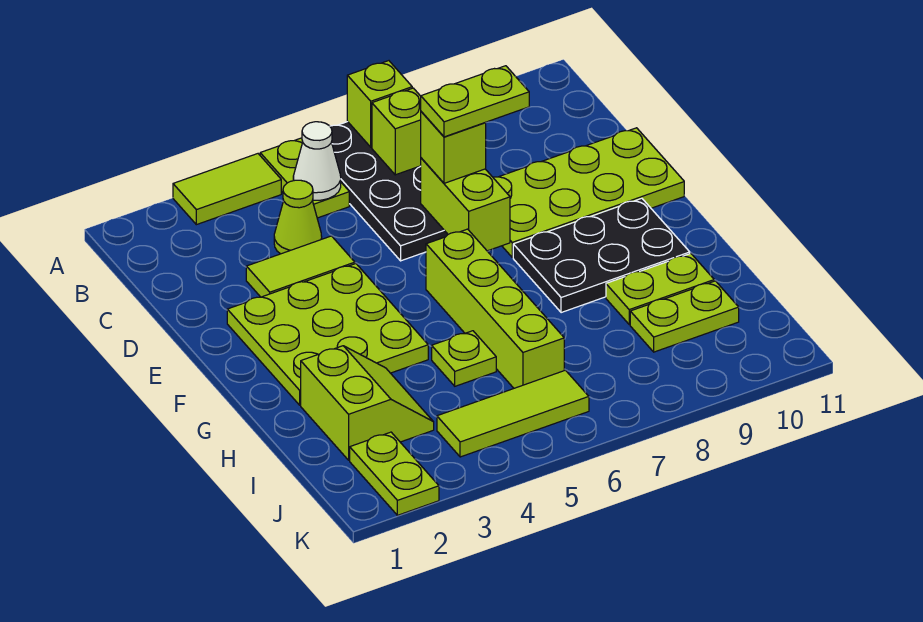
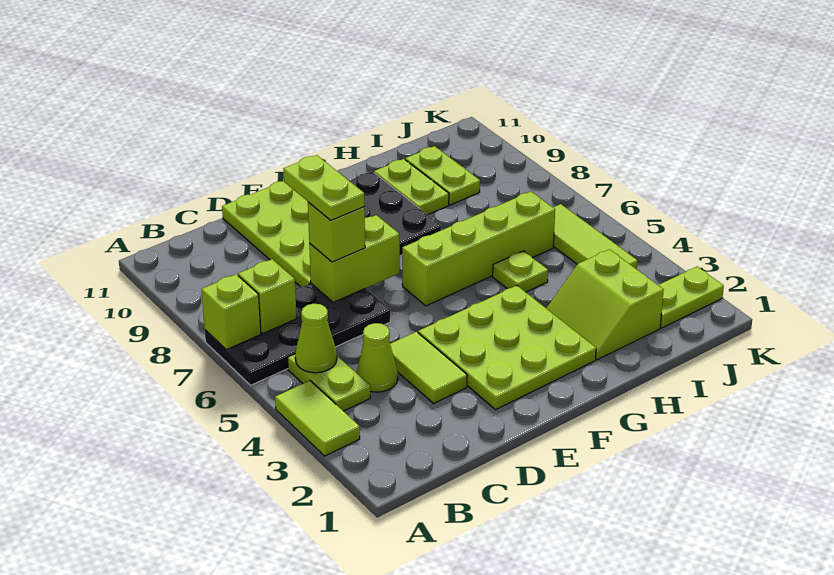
lime 1x2 plate [260,138,349,218] -> lime 1x2 plate turned to [288,354,370,411]
white 1x1 cone [293,122,341,200] -> lime 1x1 cone [295,304,337,373]
lime 2x2 slope [301,346,434,460] -> lime 2x2 slope turned to [546,249,664,360]

